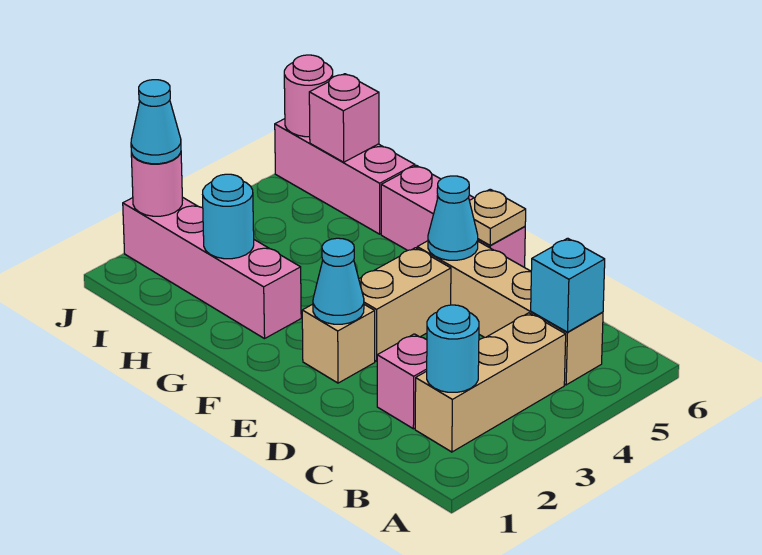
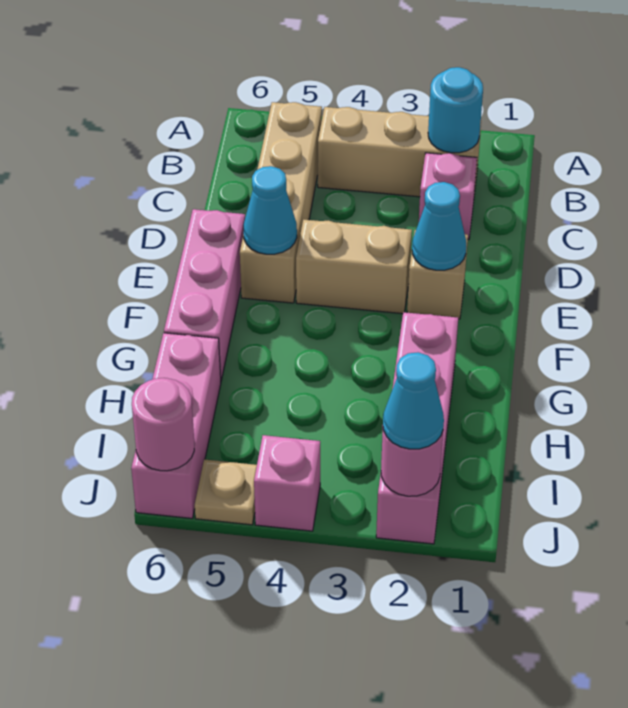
cyan 1x1 brick [531,238,605,332] -> none
tan 1x1 plate [469,189,526,245] -> tan 1x1 plate moved to [195,459,257,525]
cyan 1x1 round brick [203,174,254,259] -> none
pink 1x1 brick [309,74,379,162] -> pink 1x1 brick moved to [254,435,320,531]

